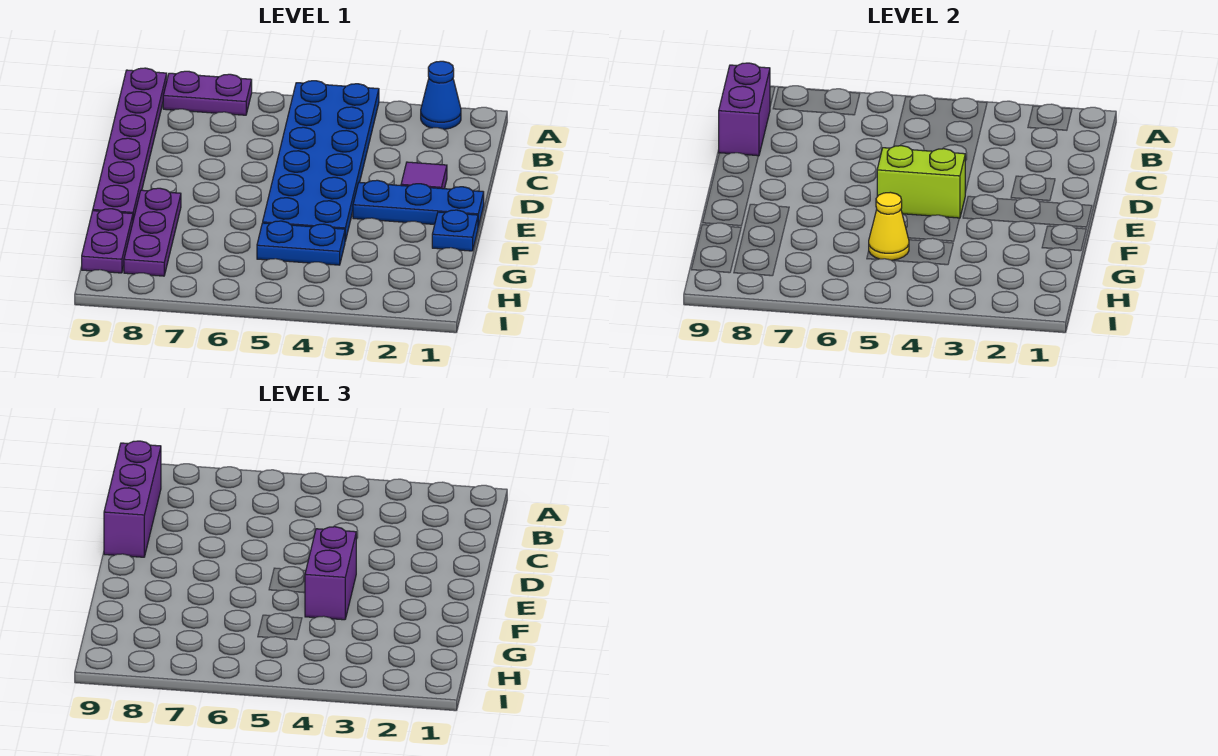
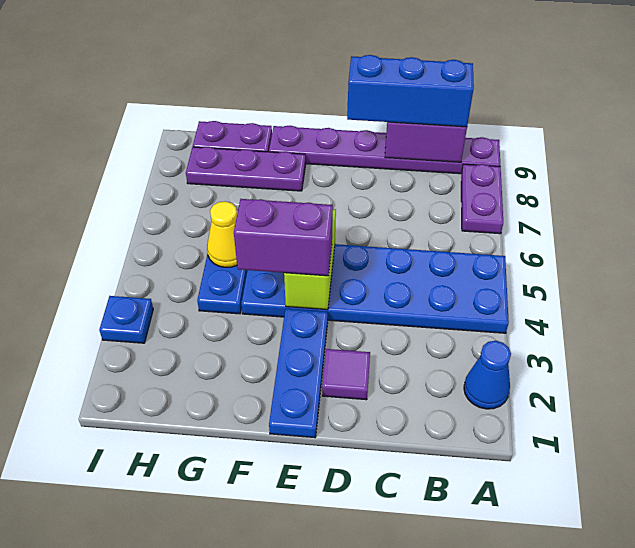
purple 1x3 brick [104,441,161,557] -> blue 1x3 brick [347,55,474,127]
blue 1x1 plate [432,210,478,251] -> blue 1x1 plate moved to [99,296,153,343]

